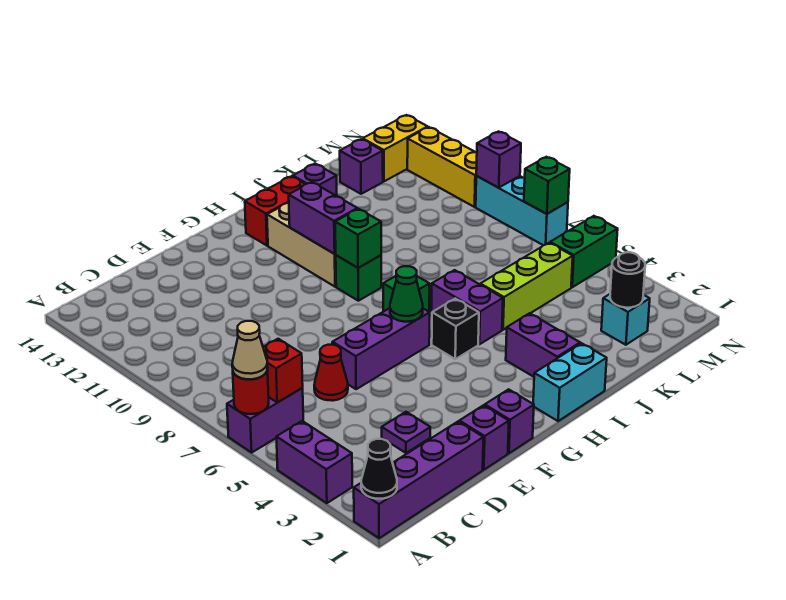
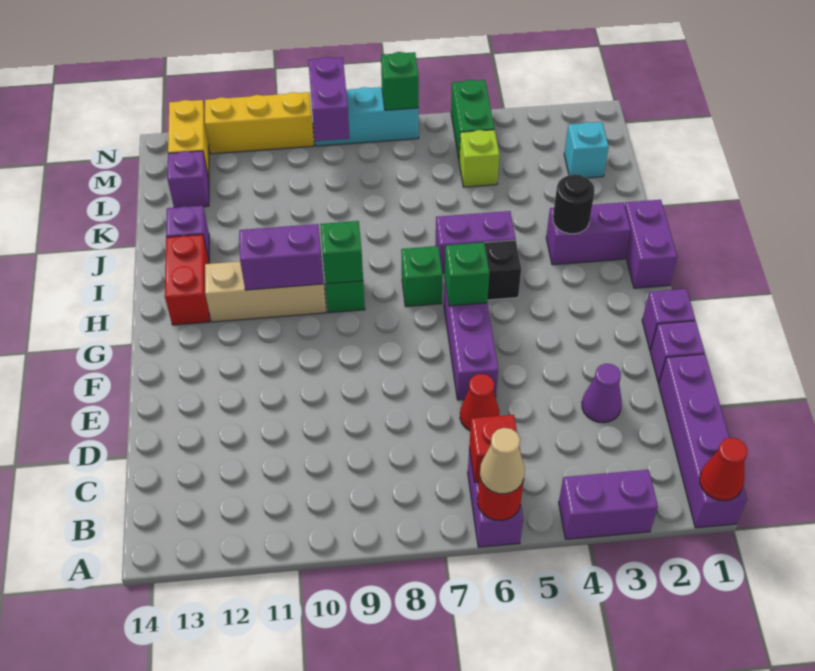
black 1x1 cone [361,439,397,499] -> red 1x1 cone [699,438,747,501]
purple 1x1 plate [382,412,430,453] -> purple 1x1 cone [582,364,622,423]
green 1x1 cone [390,266,423,322] -> green 1x1 brick [445,242,489,306]
cyan 1x2 brick [533,343,607,421] -> purple 1x2 brick [625,200,677,288]
lime 1x3 brick [480,243,573,330] -> lime 1x1 brick [459,130,499,187]
black 1x1 round brick [610,252,645,308] -> black 1x1 round brick moved to [553,174,595,234]
purple 1x1 brick [476,131,521,188] -> purple 1x2 brick [308,57,350,141]

